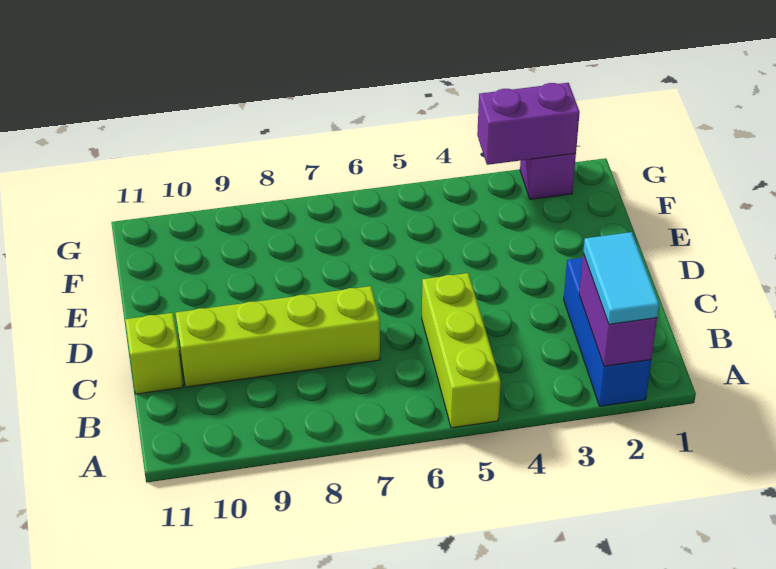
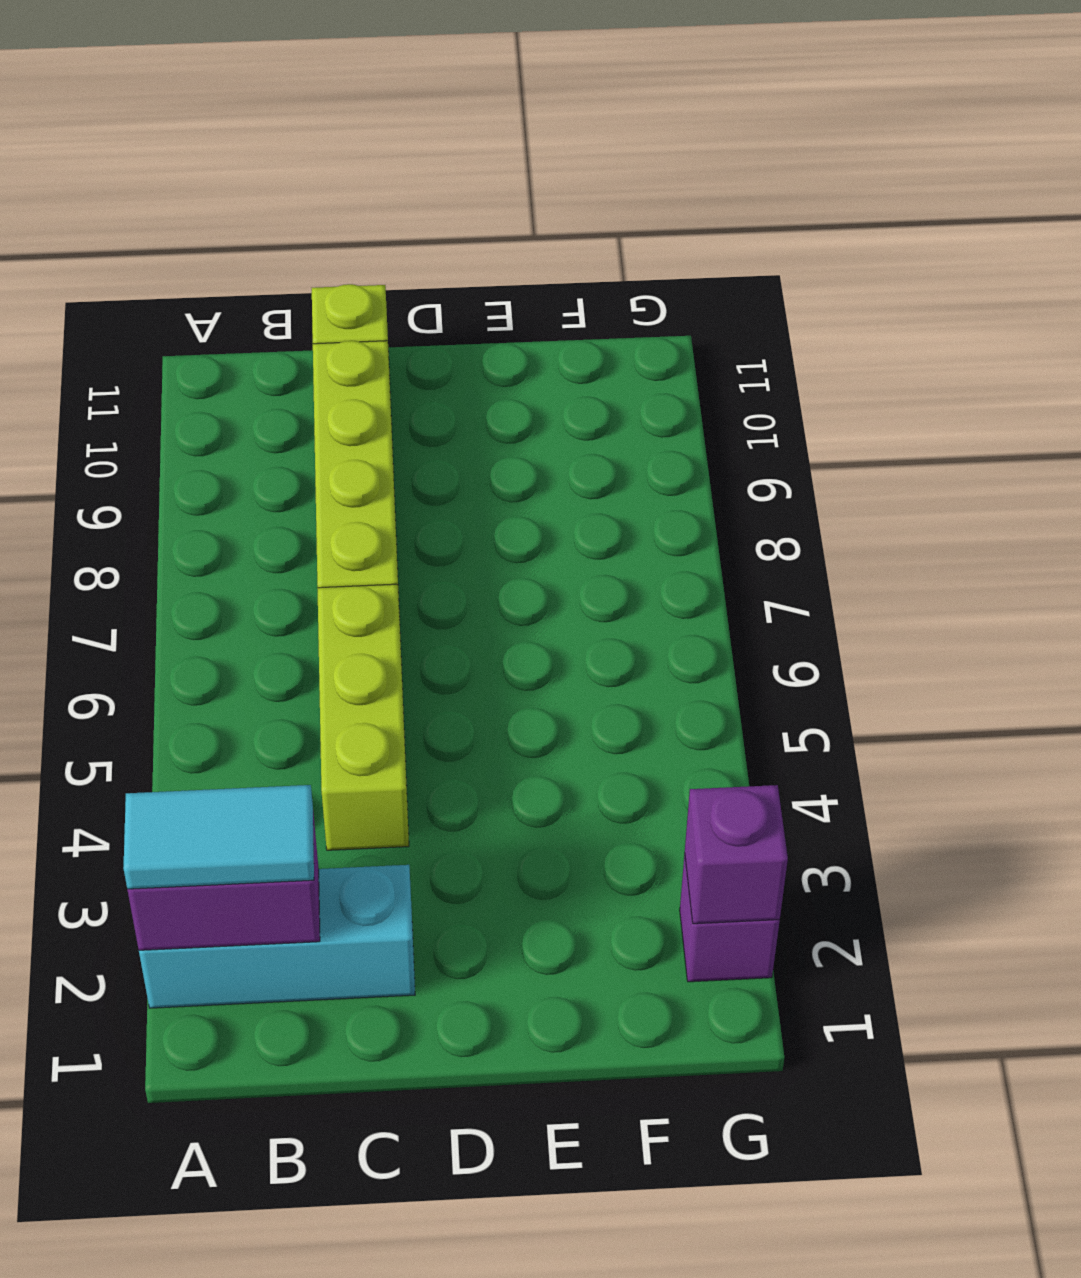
blue 1x3 brick [564,258,651,406] -> cyan 1x3 brick [139,865,415,1008]
lime 1x3 brick [422,273,501,428] -> lime 1x3 brick turned to [317,584,409,850]
purple 1x2 brick [477,83,580,165] -> purple 1x1 brick [685,785,788,924]

